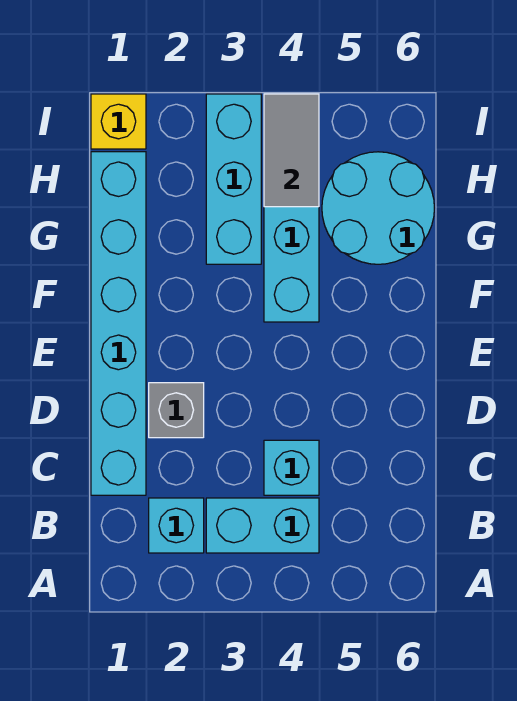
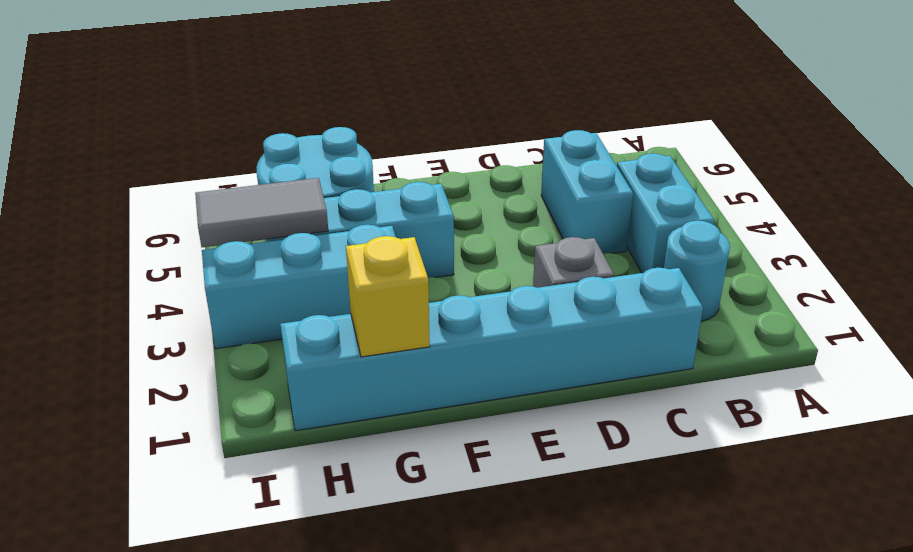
cyan 1x1 brick [149,498,204,553] -> cyan 1x1 round brick [664,221,730,321]
cyan 1x1 brick [264,440,319,495] -> cyan 1x2 brick [541,130,633,254]
yellow 1x1 brick [91,94,146,149] -> yellow 1x1 brick moved to [346,236,430,357]

